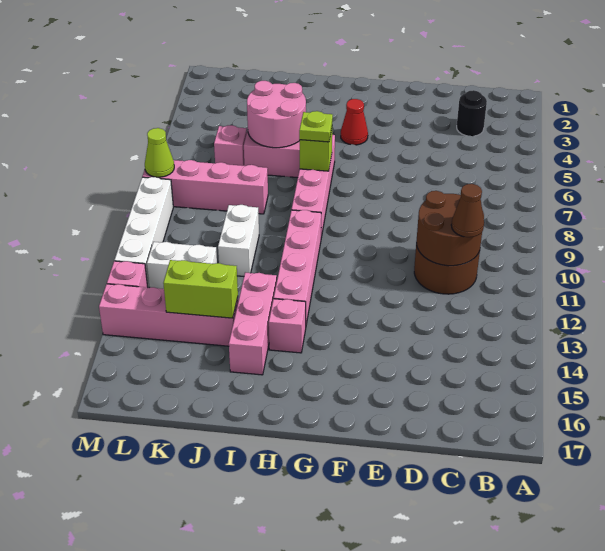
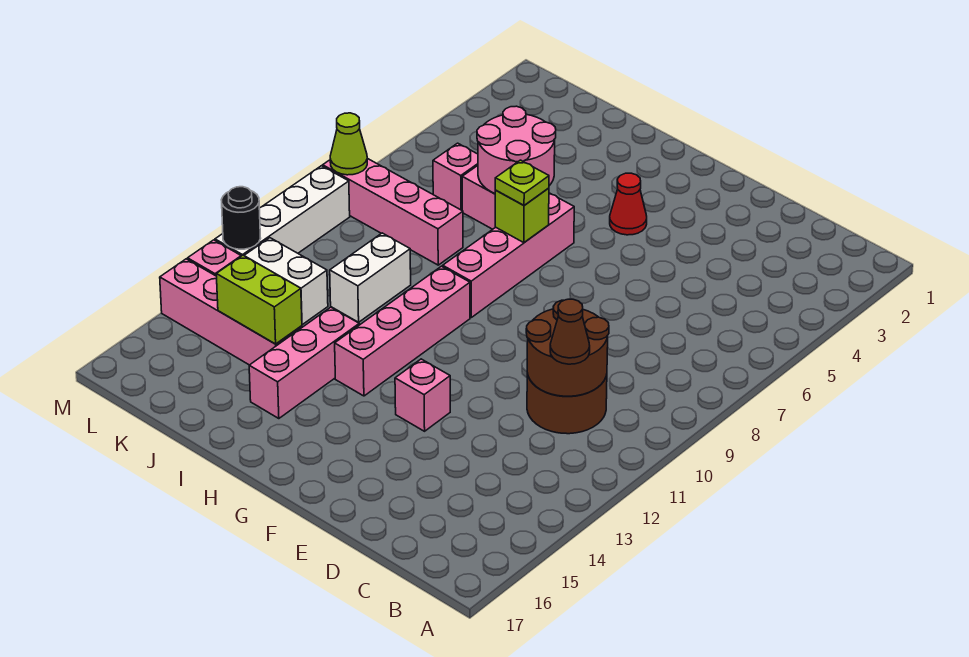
black 1x1 round brick [457,90,487,136] -> black 1x1 round brick moved to [221,187,261,249]
pink 1x1 brick [269,299,306,353] -> pink 1x1 brick moved to [395,359,450,431]

